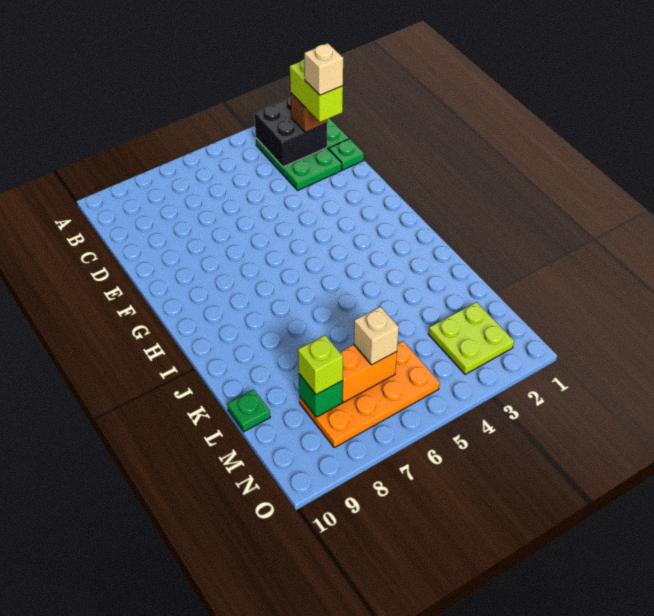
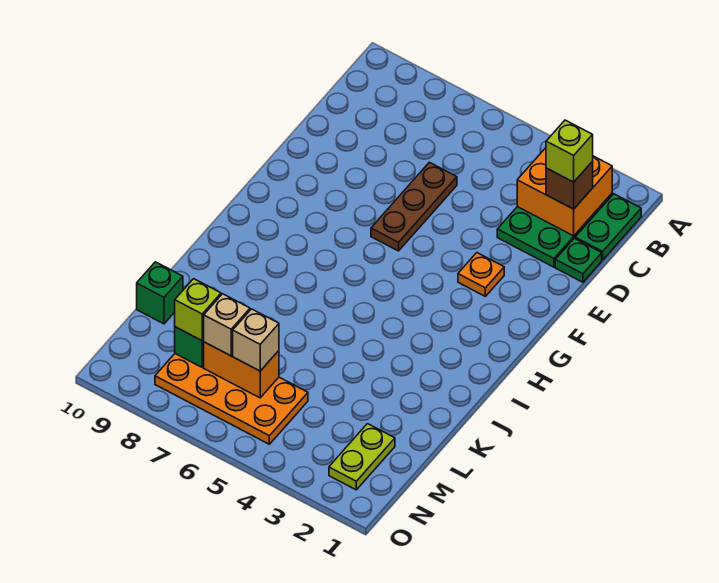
black 2x2 brick [254,97,327,167] -> orange 2x2 brick [517,148,612,236]
lime 1x2 brick [290,59,343,122] -> lime 1x1 brick [546,120,593,182]
tan 1x1 brick [304,43,343,95] -> tan 1x1 brick moved to [204,294,250,356]
none -> brown 1x3 plate [371,162,457,251]
none -> orange 1x1 plate [458,253,504,296]
green 1x1 plate [227,390,270,431] -> green 1x1 brick [137,262,183,324]
lime 2x2 plate [428,302,514,374] -> lime 1x2 plate [329,424,395,490]

